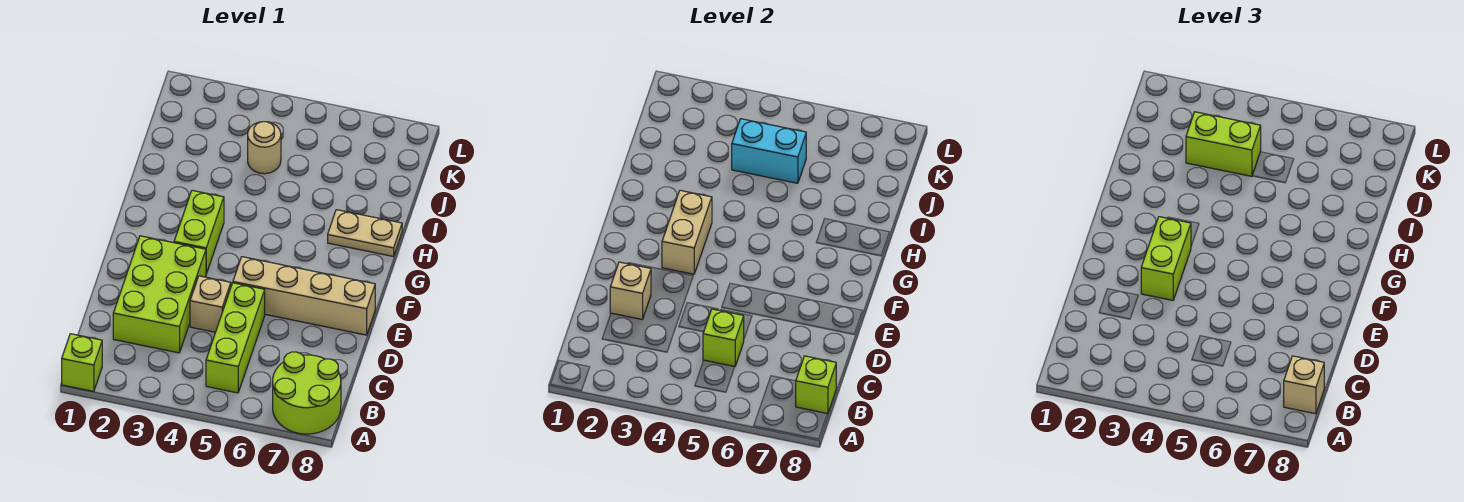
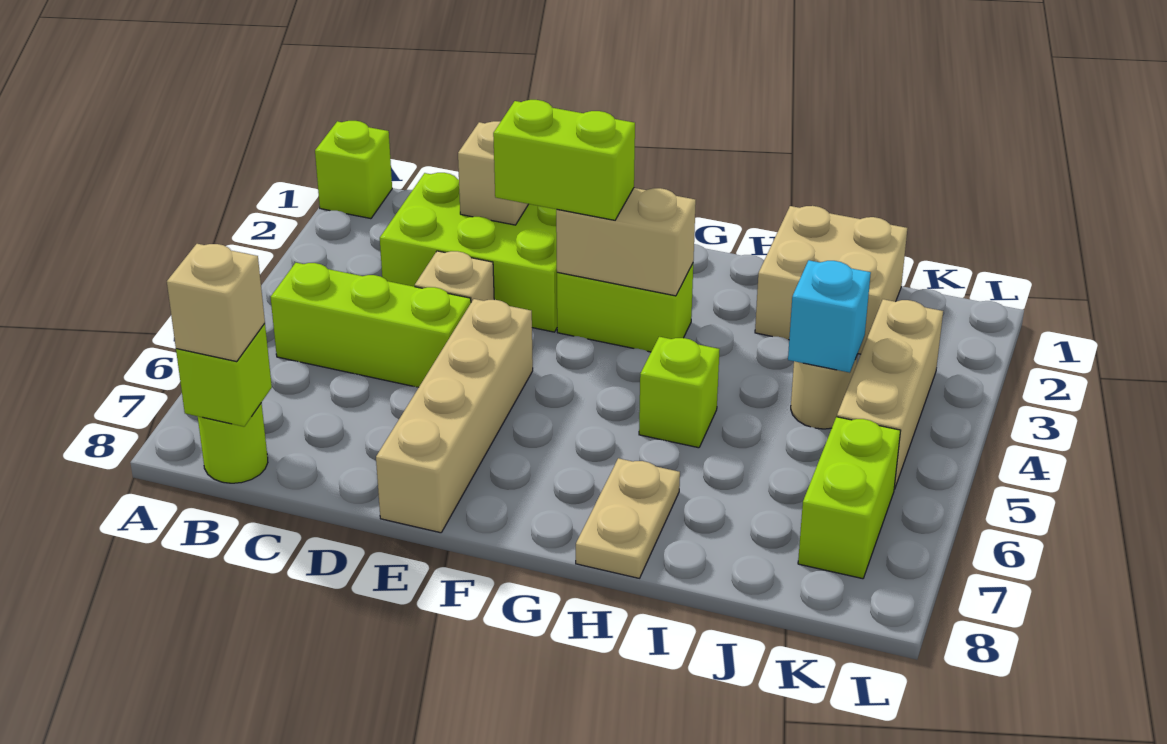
lime 2x2 round brick [273,352,341,434] -> lime 1x1 round brick [198,402,268,483]
lime 1x1 brick [703,309,744,366] -> lime 1x1 brick moved to [639,337,720,448]
none -> tan 2x2 brick [755,206,907,354]
lime 1x2 brick [1186,112,1261,176] -> lime 1x2 brick moved to [798,417,901,579]
cyan 1x2 brick [732,119,806,183] -> cyan 1x1 brick [788,260,871,373]
none -> tan 1x3 brick [837,299,943,489]

